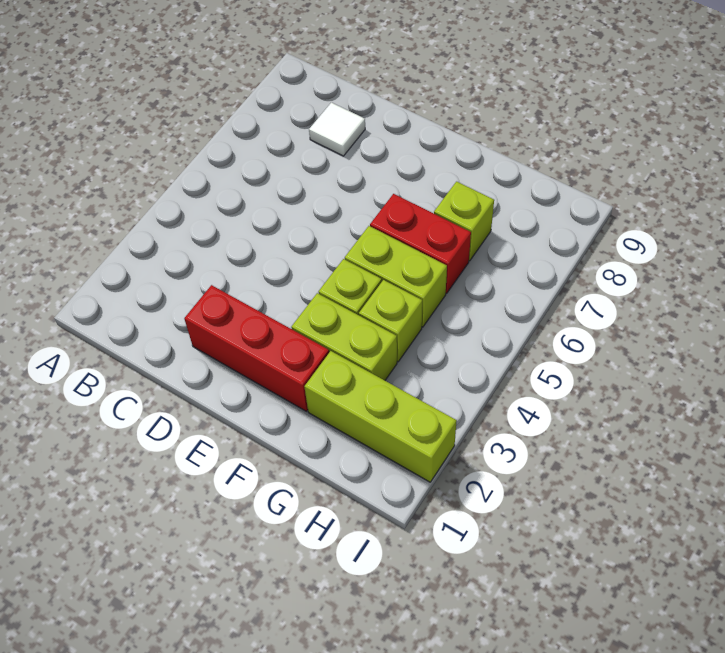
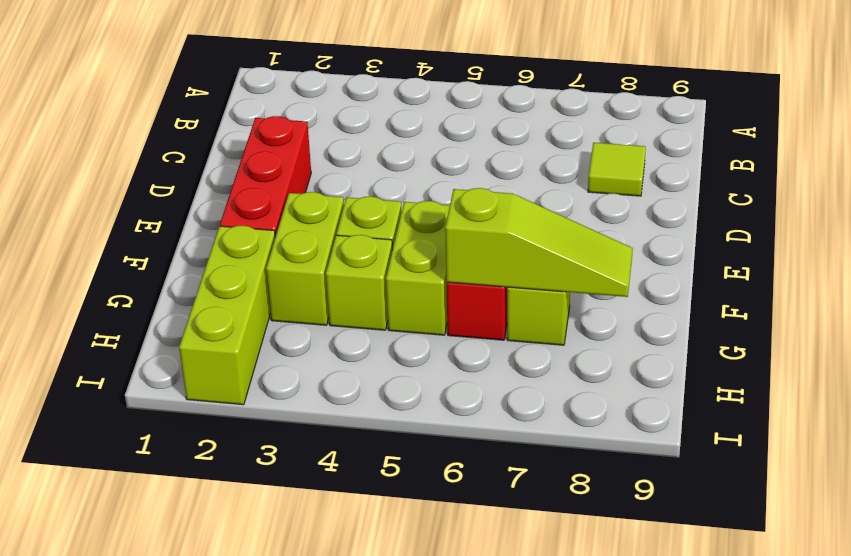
white 1x1 tile [309,102,365,156] -> lime 1x1 tile [588,143,646,196]
none -> lime 1x3 slope [445,188,633,297]

